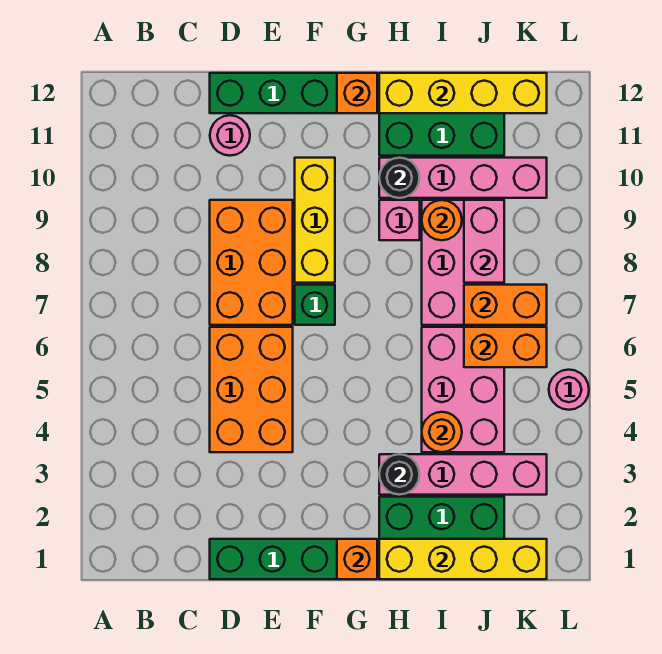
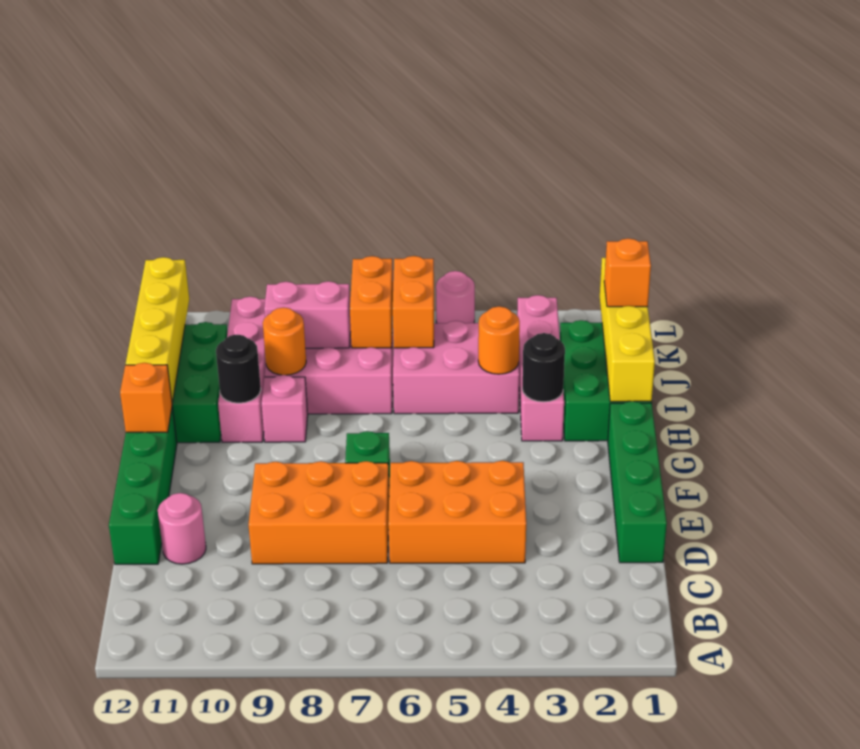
yellow 1x3 brick [295,158,335,283] -> none
orange 1x1 brick [337,539,377,579] -> orange 1x1 brick moved to [604,238,651,307]

